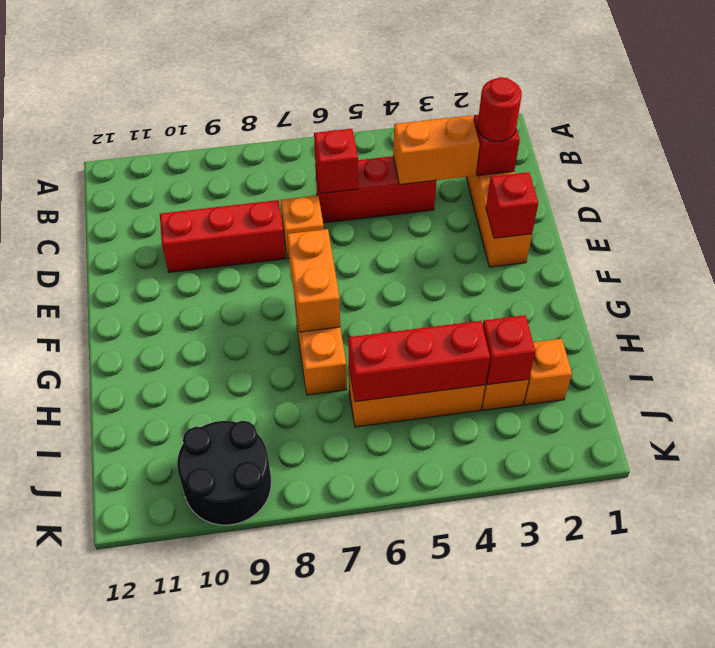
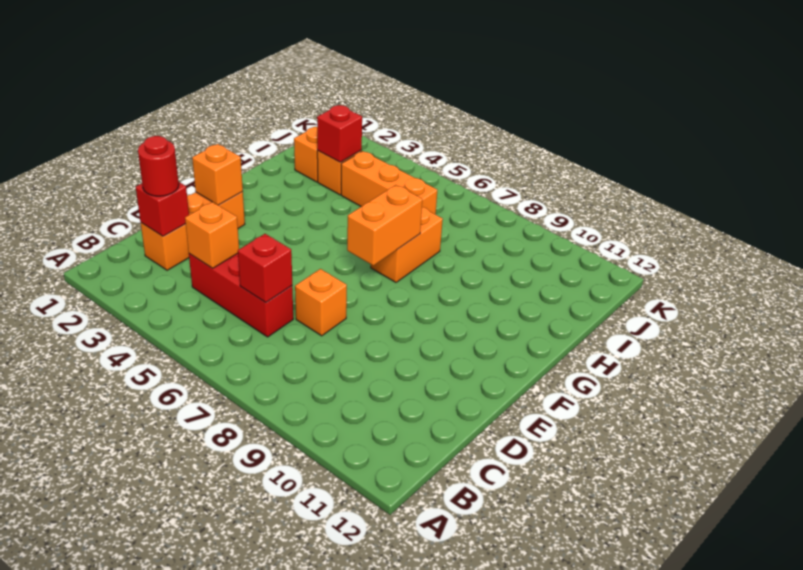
orange 1x2 brick [393,115,480,184] -> orange 1x1 brick [185,202,239,268]
red 1x3 brick [160,200,285,273] -> none
red 1x1 brick [486,172,538,238] -> orange 1x1 brick [192,144,243,205]
red 1x3 brick [348,321,490,402] -> none
black 2x2 round brick [177,421,271,525] -> none

